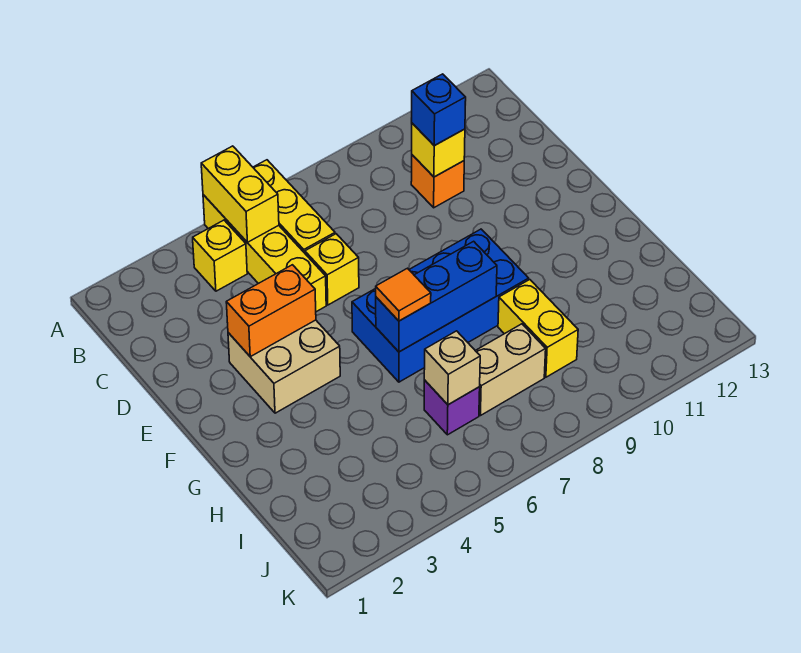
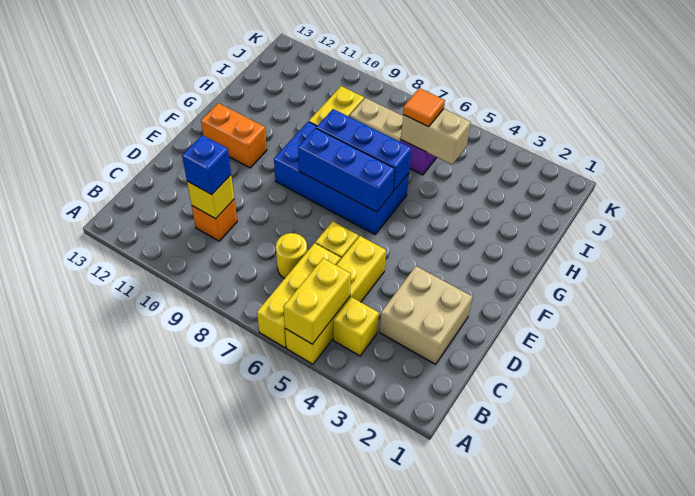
none -> yellow 1x1 round brick [276,233,307,278]
tan 2x2 brick [228,320,340,413] -> tan 2x2 brick moved to [380,266,473,364]
orange 1x2 brick [226,265,316,357] -> orange 1x2 brick moved to [201,103,267,168]
none -> blue 1x3 brick [298,128,395,212]
orange 1x1 tile [376,268,431,321] -> orange 1x1 tile moved to [403,88,445,127]
tan 1x1 brick [424,331,480,405] -> tan 1x2 brick [401,109,471,164]

